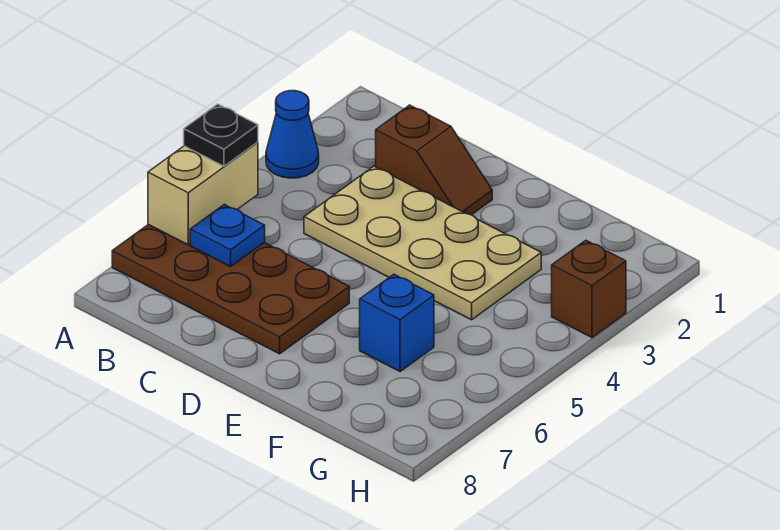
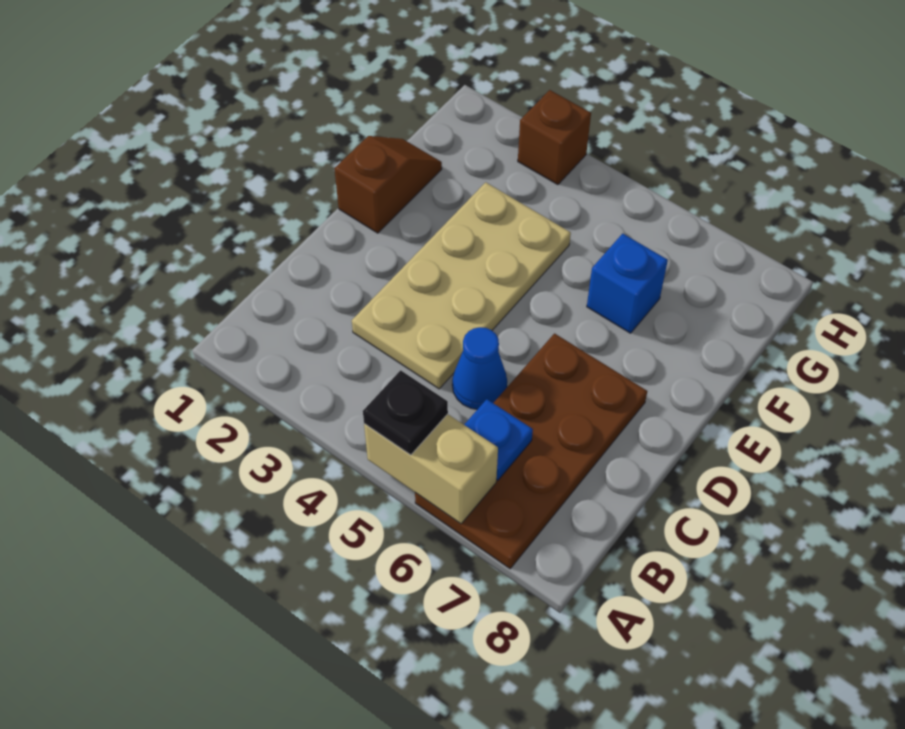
blue 1x1 cone [266,91,319,178] -> blue 1x1 cone moved to [452,327,507,409]
brown 1x2 slope [376,105,492,215] -> brown 1x2 slope moved to [334,136,442,233]

